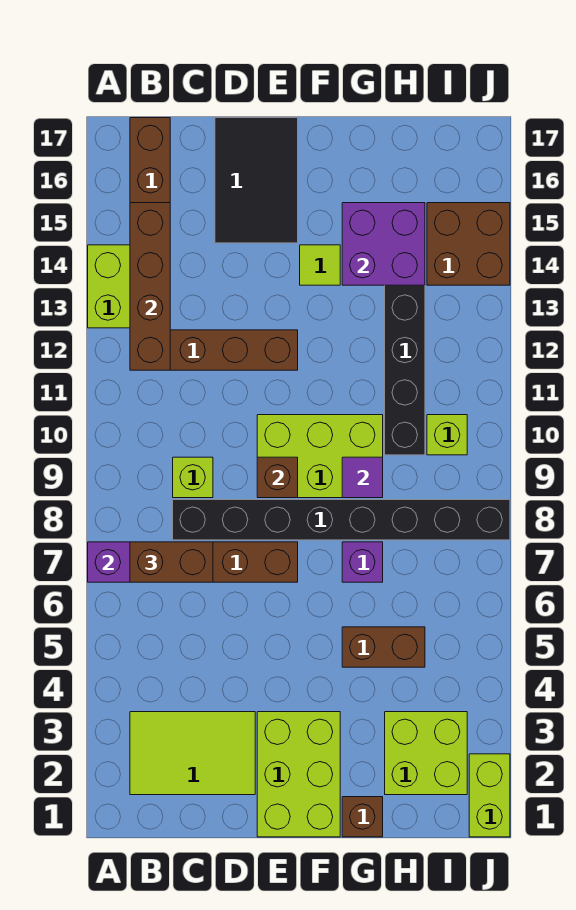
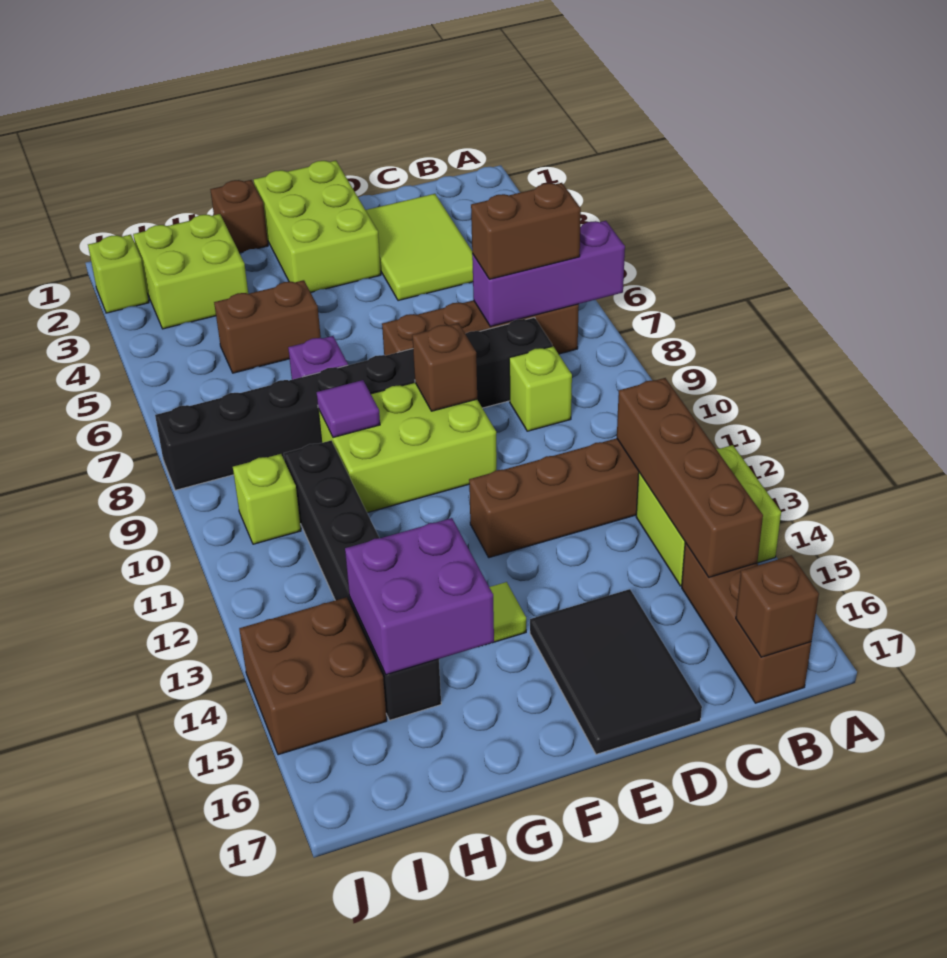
lime 2x3 tile [130,712,255,795] -> lime 2x3 tile turned to [366,194,473,301]
none -> brown 1x1 brick [736,555,819,657]
lime 1x2 brick [469,754,510,837] -> lime 1x1 brick [88,235,149,313]

